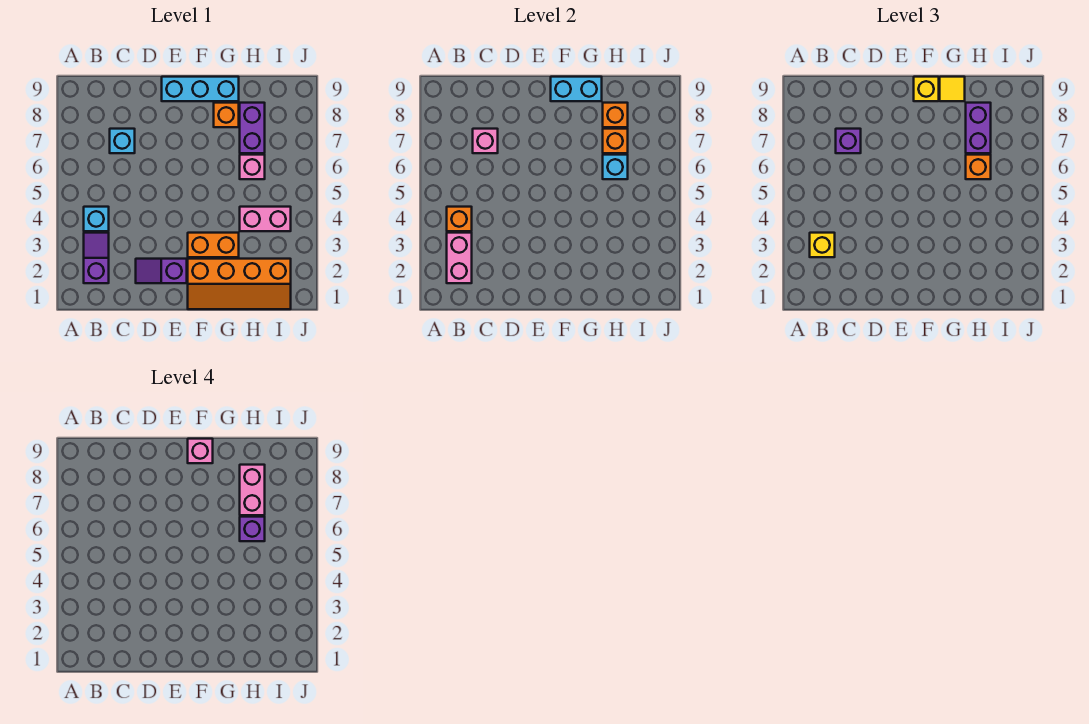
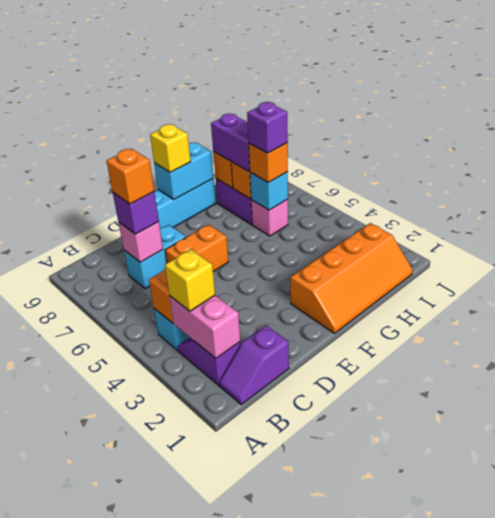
cyan 1x1 brick [110,129,135,153] -> cyan 1x2 brick [124,225,186,289]
purple 1x2 slope [136,259,187,283] -> purple 1x2 slope moved to [219,325,289,405]
orange 1x2 brick [188,233,239,257] -> orange 1x2 brick moved to [165,224,229,272]
pink 1x1 brick [188,439,213,463] -> none
orange 1x1 brick [214,103,239,127] -> orange 1x1 brick moved to [107,149,154,204]
yellow 1x1 tile [940,77,965,101] -> none
pink 1x2 brick [240,207,291,231] -> none
pink 1x2 brick [240,465,265,515] -> none

